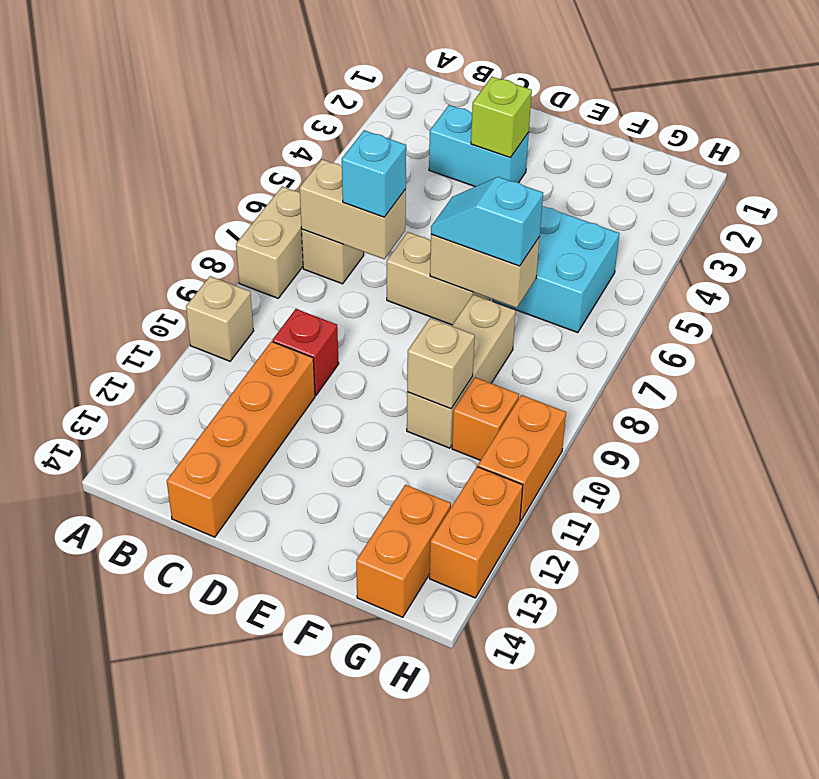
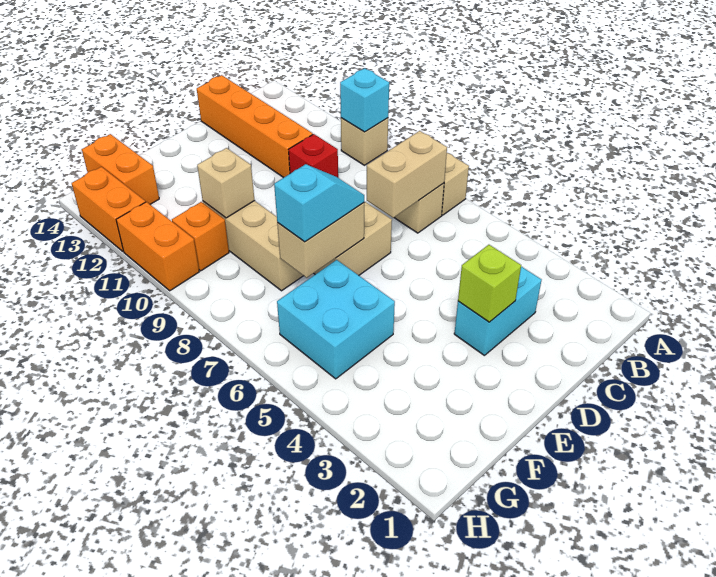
cyan 1x1 brick [342,130,406,217] -> cyan 1x1 brick moved to [340,68,389,132]

